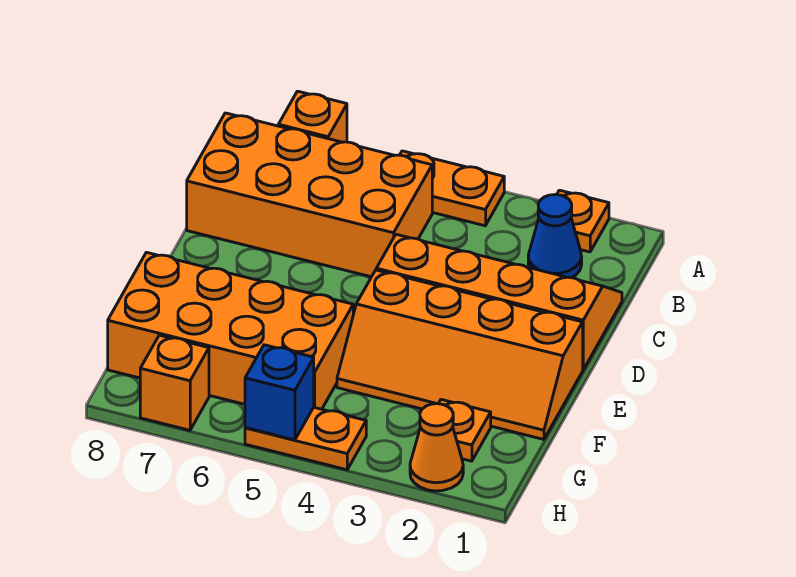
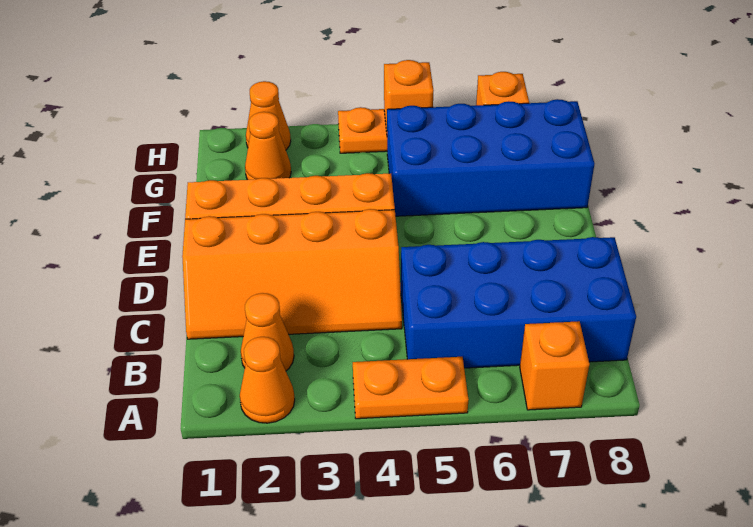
orange 1x1 plate [557,190,609,252] -> orange 1x1 cone [240,337,295,423]
blue 1x1 cone [528,195,582,278] -> orange 1x1 cone [241,293,294,371]
orange 2x4 brick [187,113,432,277] -> blue 2x4 brick [401,237,636,368]
orange 2x4 brick [108,252,353,409] -> blue 2x4 brick [387,99,594,216]
orange 1x1 plate [438,400,491,461] -> orange 1x1 cone [245,112,291,180]
blue 1x1 brick [245,345,314,440] -> orange 1x1 brick [384,60,434,132]

